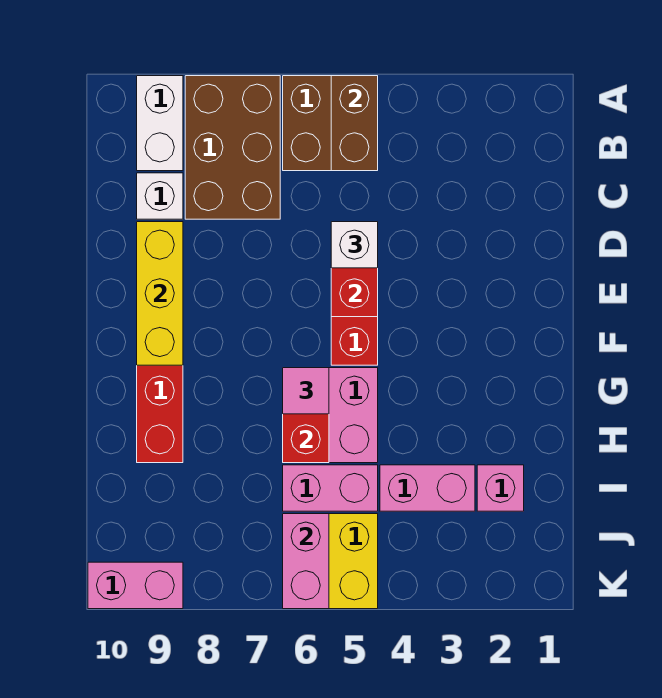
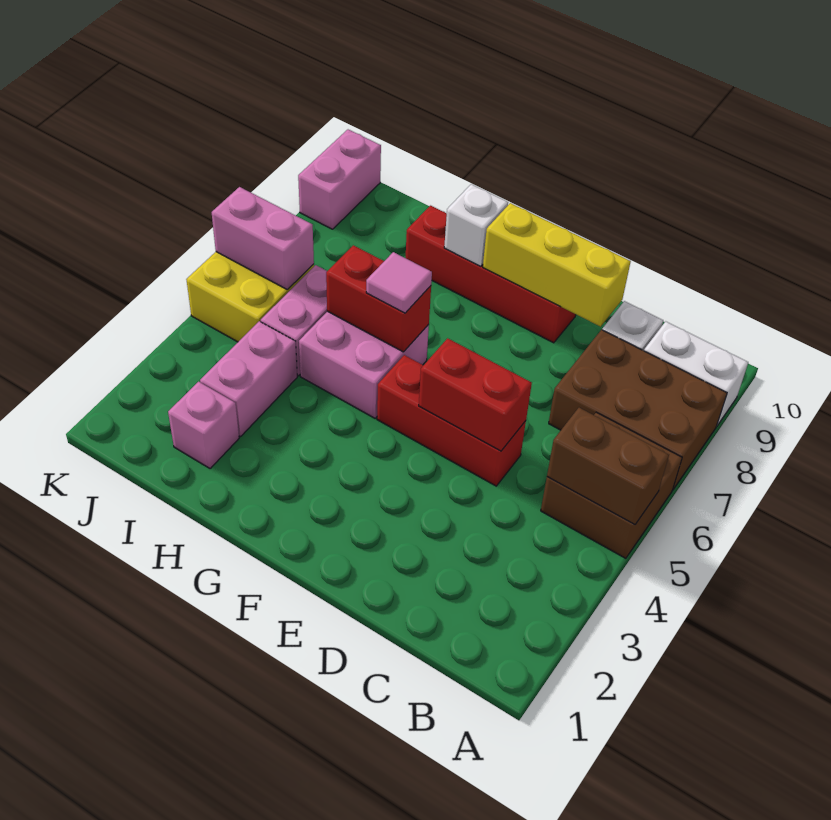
white 1x1 brick [331,222,378,268] -> white 1x1 brick moved to [444,184,508,266]

